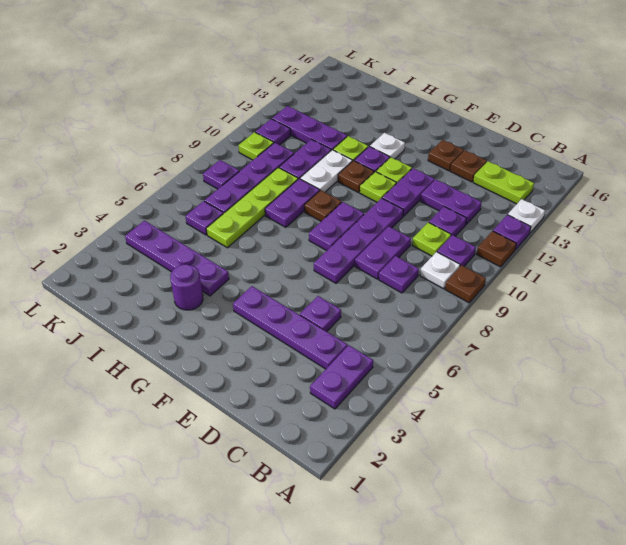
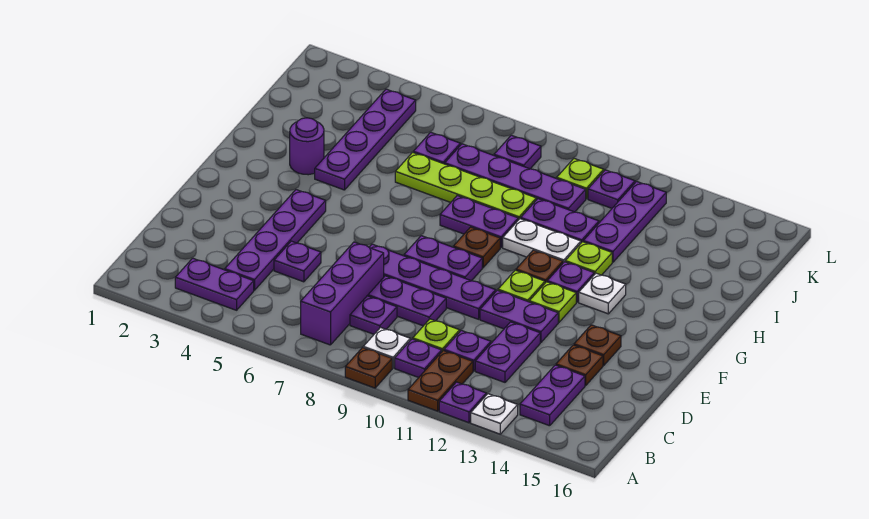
brown 1x1 plate [477,231,516,267] -> brown 1x2 plate [408,351,473,411]
none -> purple 1x3 brick [301,242,384,345]
lime 1x2 plate [473,161,534,204] -> purple 1x2 plate [520,365,585,426]

